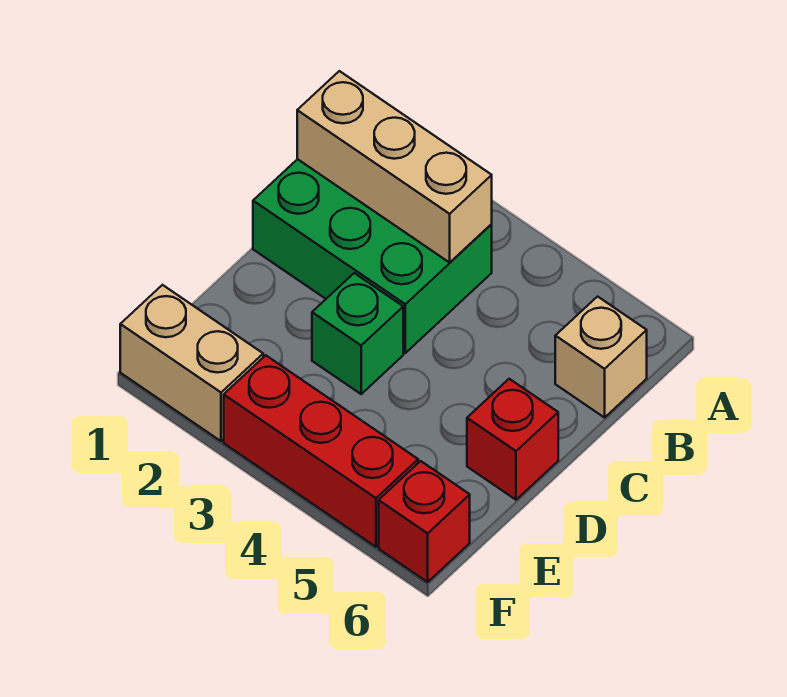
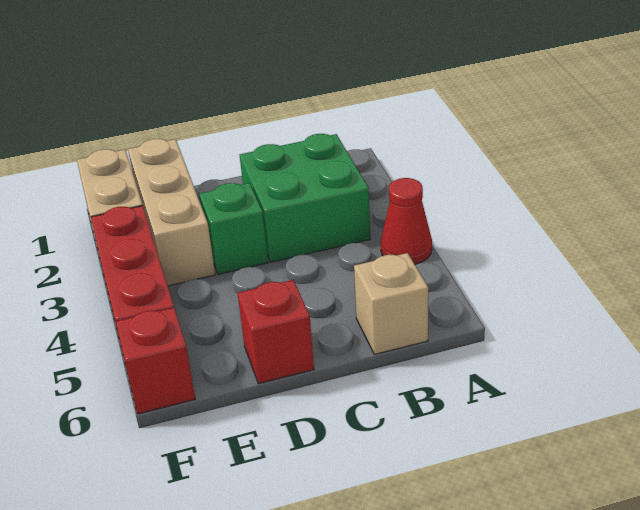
none -> red 1x1 cone [380,178,432,264]
green 2x3 brick [253,159,492,353] -> green 2x2 brick [240,134,370,262]
tan 1x3 brick [297,71,492,262] -> tan 1x3 brick moved to [128,139,215,286]

